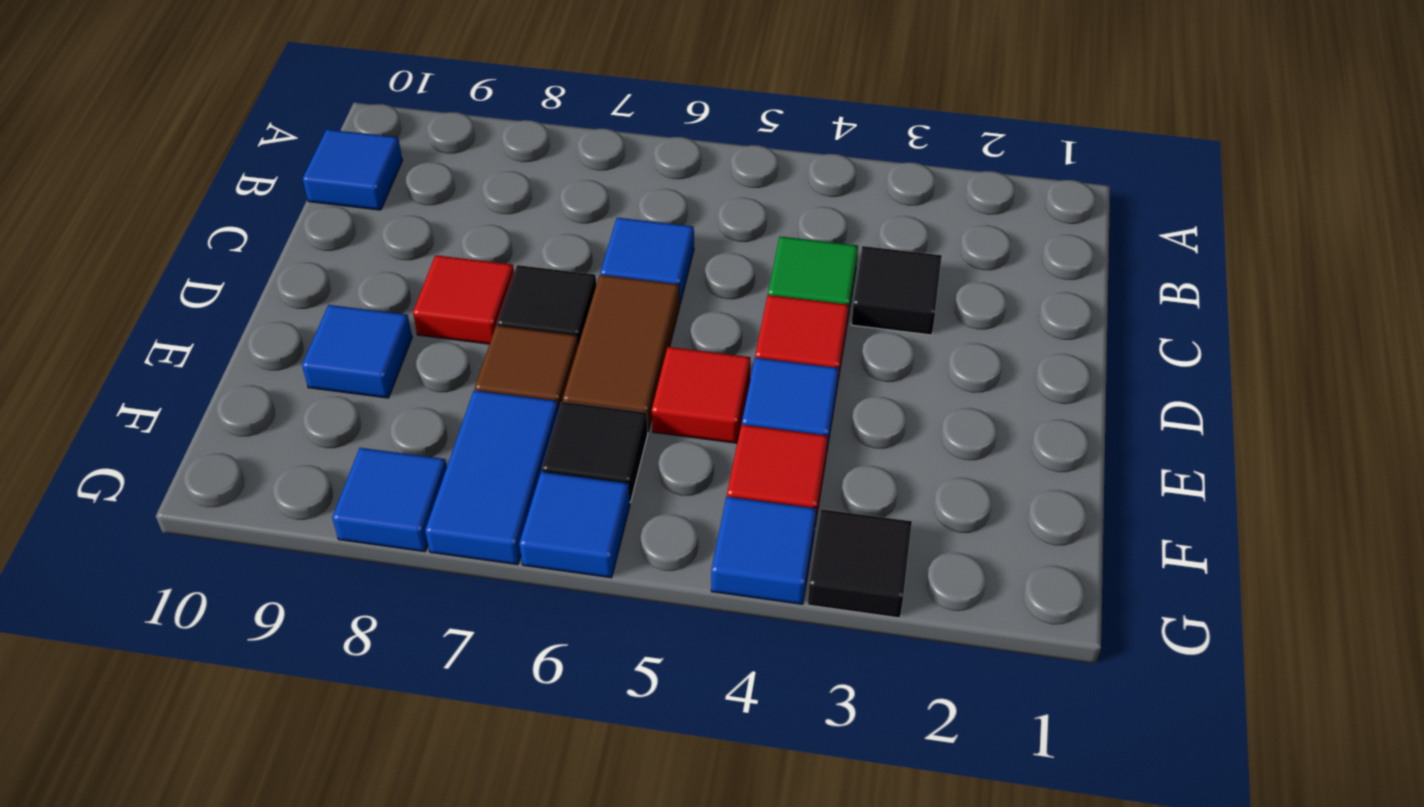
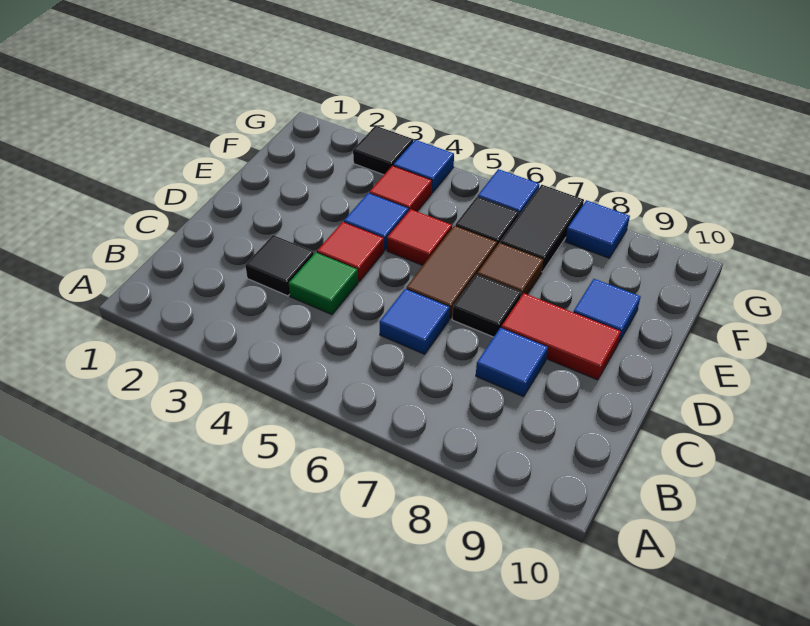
blue 1x1 tile [303,129,402,210] -> blue 1x1 tile moved to [476,328,548,397]
red 1x1 tile [413,255,514,344] -> red 1x2 tile [501,293,621,380]
blue 1x2 tile [425,390,559,565] -> black 1x2 tile [500,185,584,272]

